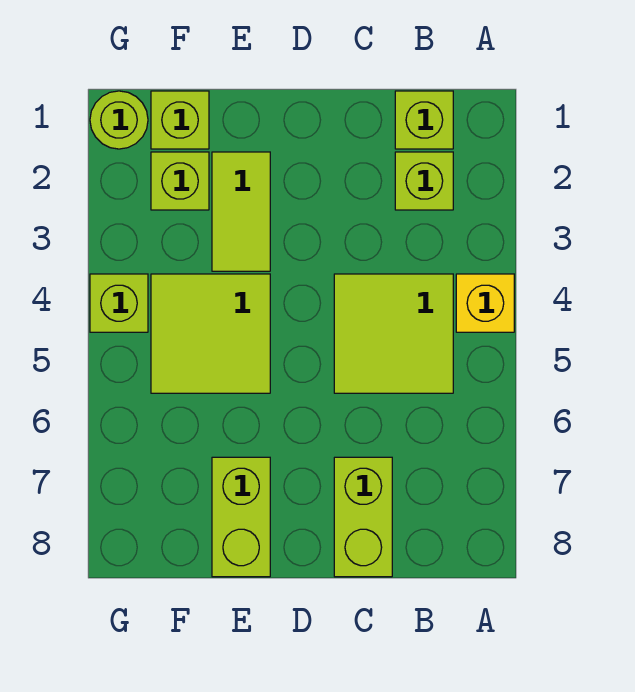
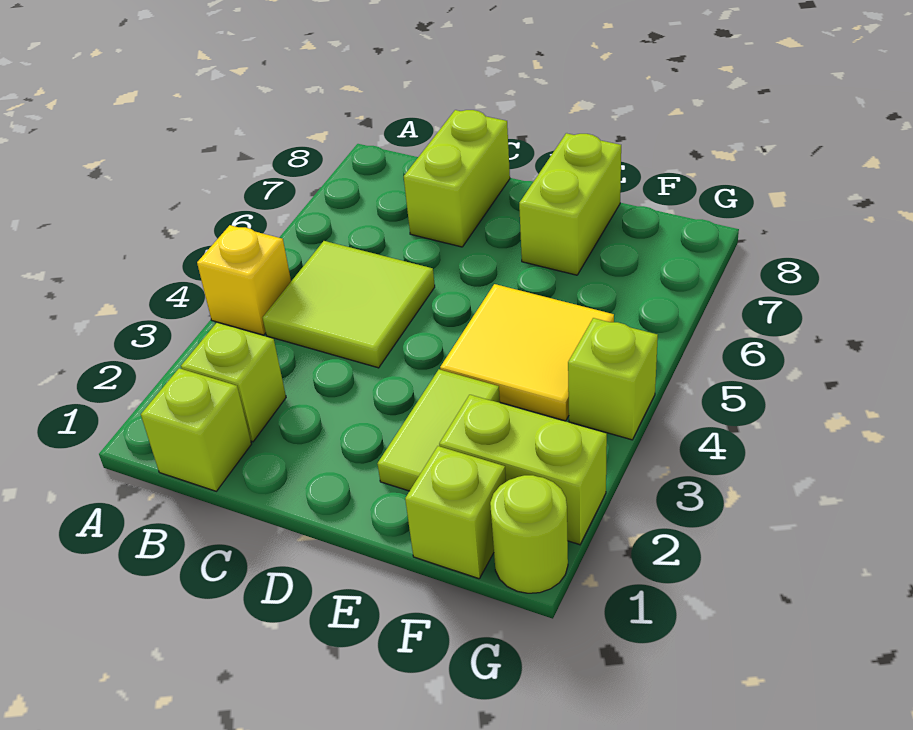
lime 2x2 tile [151,274,270,393] -> yellow 2x2 tile [440,284,614,421]
lime 1x1 brick [151,152,209,210] -> lime 1x2 brick [439,395,607,545]

